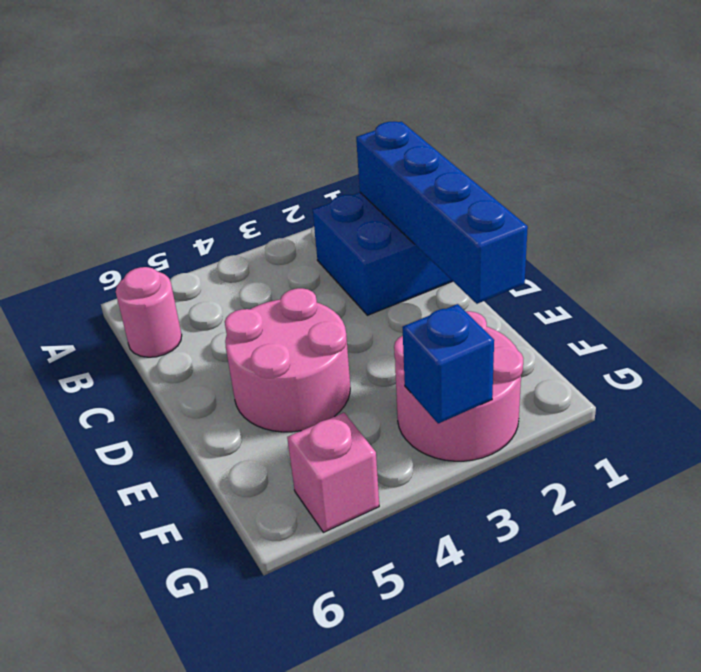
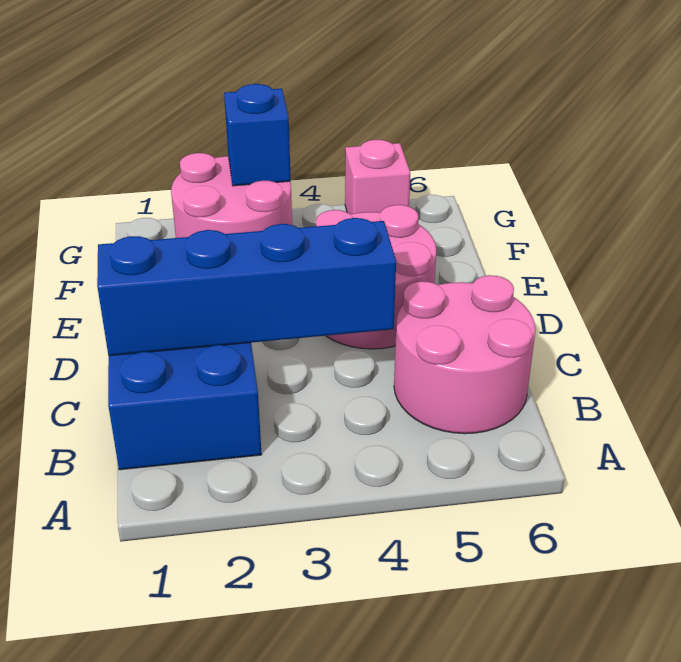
blue 1x4 brick [356,121,528,304] -> blue 1x4 brick turned to [97,218,396,356]
pink 1x1 round brick [116,267,182,357] -> pink 2x2 round brick [394,275,535,434]

